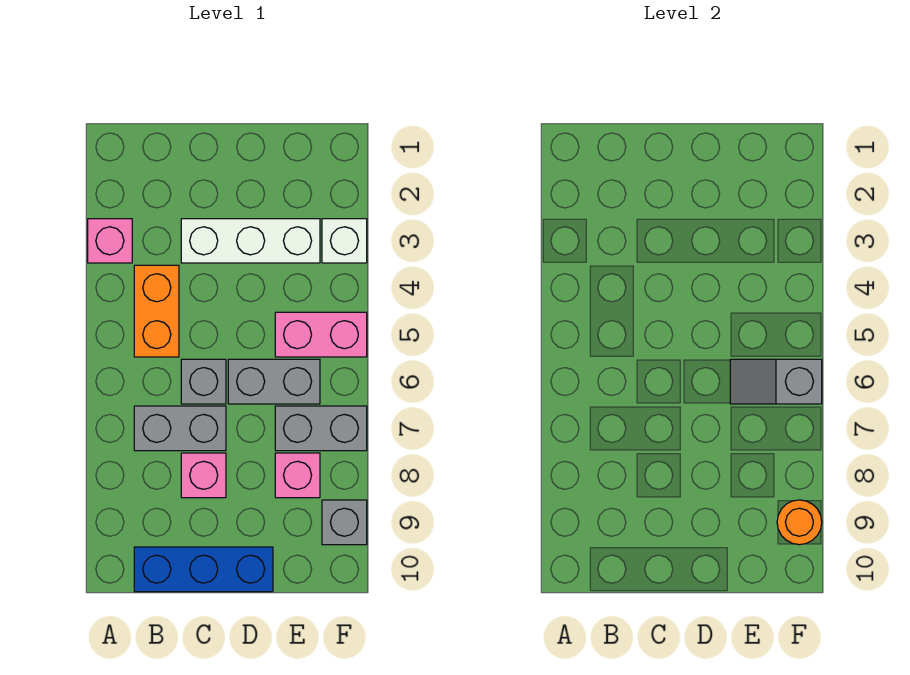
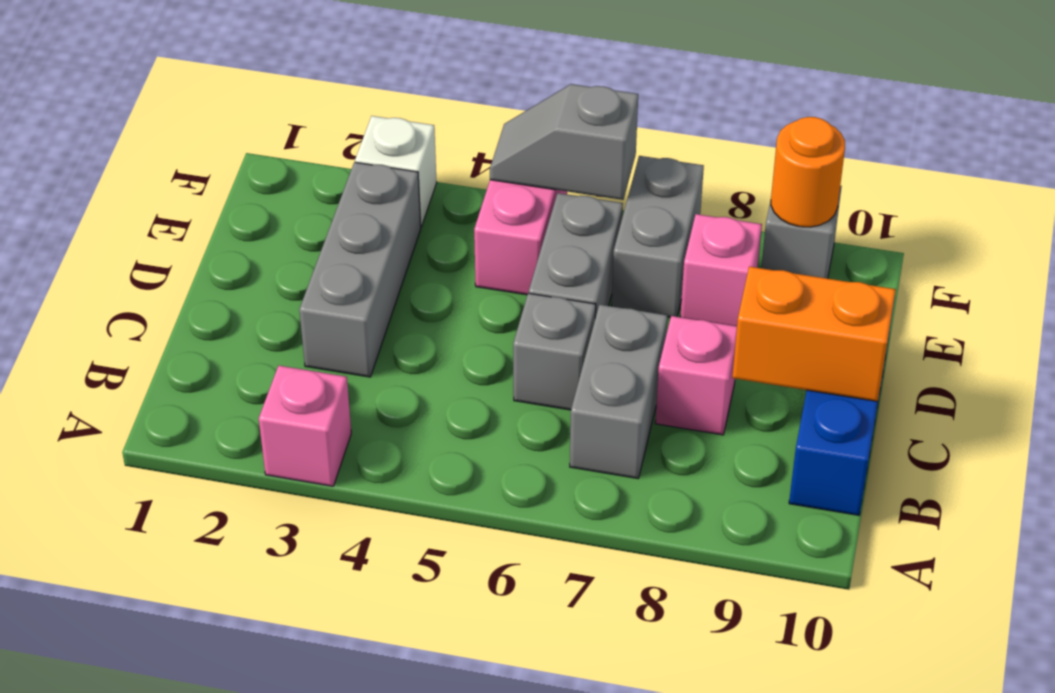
orange 1x2 brick [134,265,179,357] -> orange 1x2 brick moved to [732,267,896,401]
white 1x3 brick [181,219,320,263] -> grey 1x3 brick [299,162,421,377]
grey 1x2 slope [730,359,822,404] -> grey 1x2 slope turned to [490,84,638,200]

